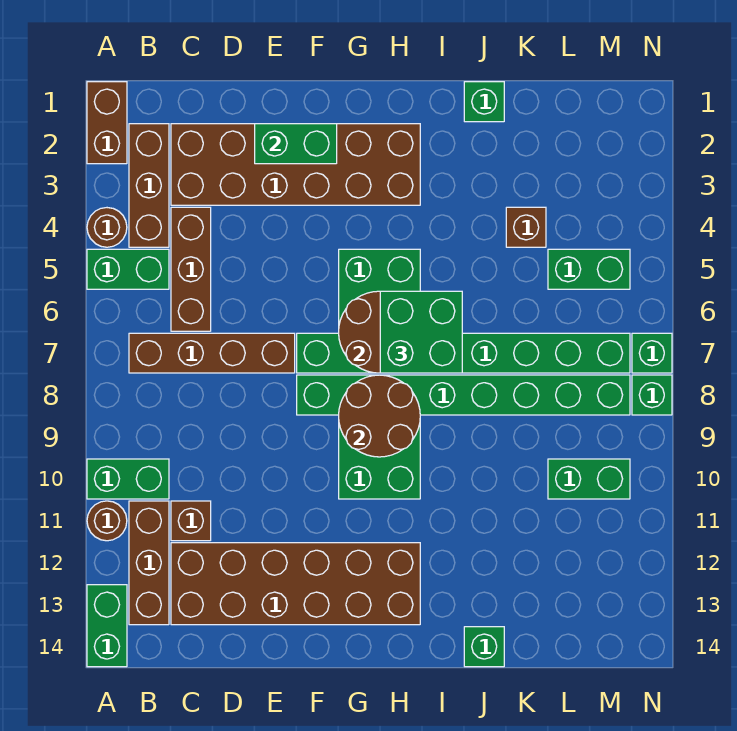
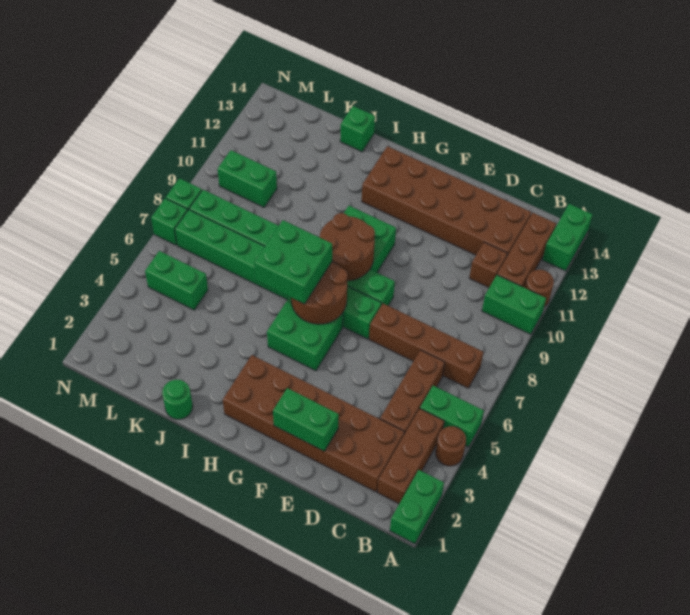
brown 1x2 brick [87,82,127,164] -> green 1x2 brick [390,470,444,544]
green 1x1 brick [464,82,504,122] -> green 1x1 round brick [162,380,193,419]
brown 1x1 brick [506,207,546,247] -> none

